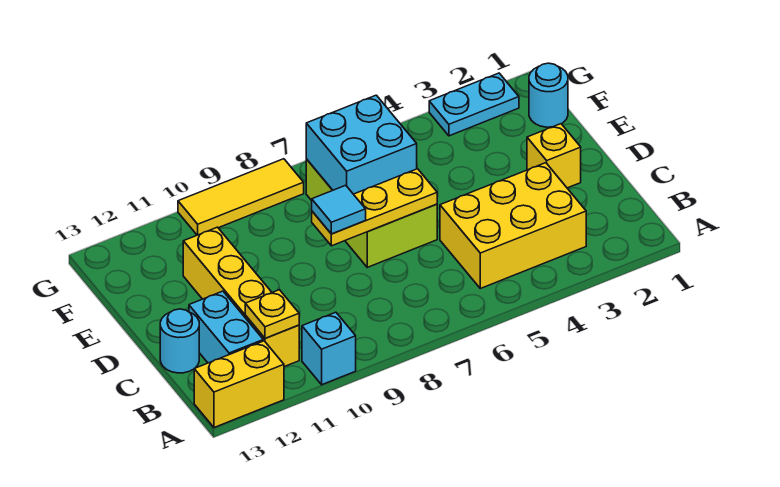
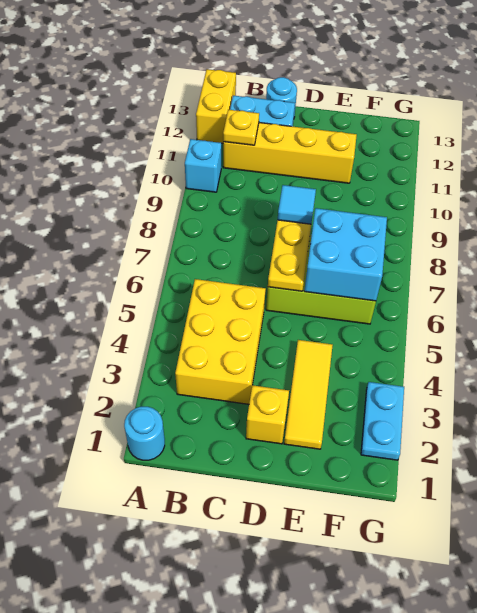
cyan 1x1 round brick [529,63,568,127] -> cyan 1x1 round brick moved to [124,407,165,460]
yellow 1x3 tile [178,159,304,235] -> yellow 1x3 tile moved to [284,340,333,449]

